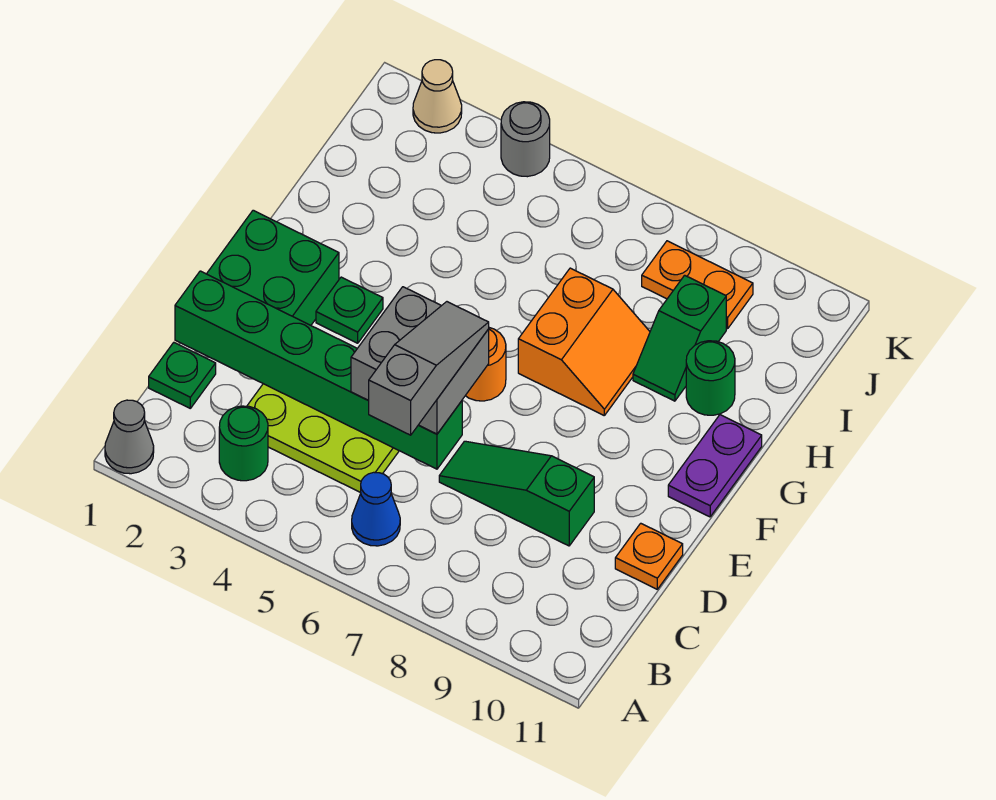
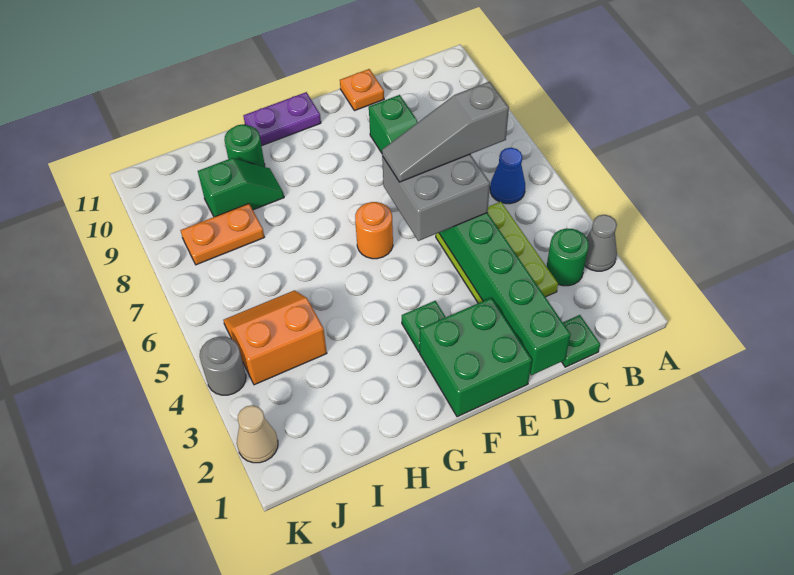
grey 1x1 cone [105,400,154,474] -> grey 1x1 cone moved to [585,215,617,271]
orange 2x2 slope [518,268,650,415] -> orange 2x2 slope moved to [223,290,327,385]
orange 1x2 plate [642,241,753,329] -> orange 1x2 plate turned to [180,204,264,265]

